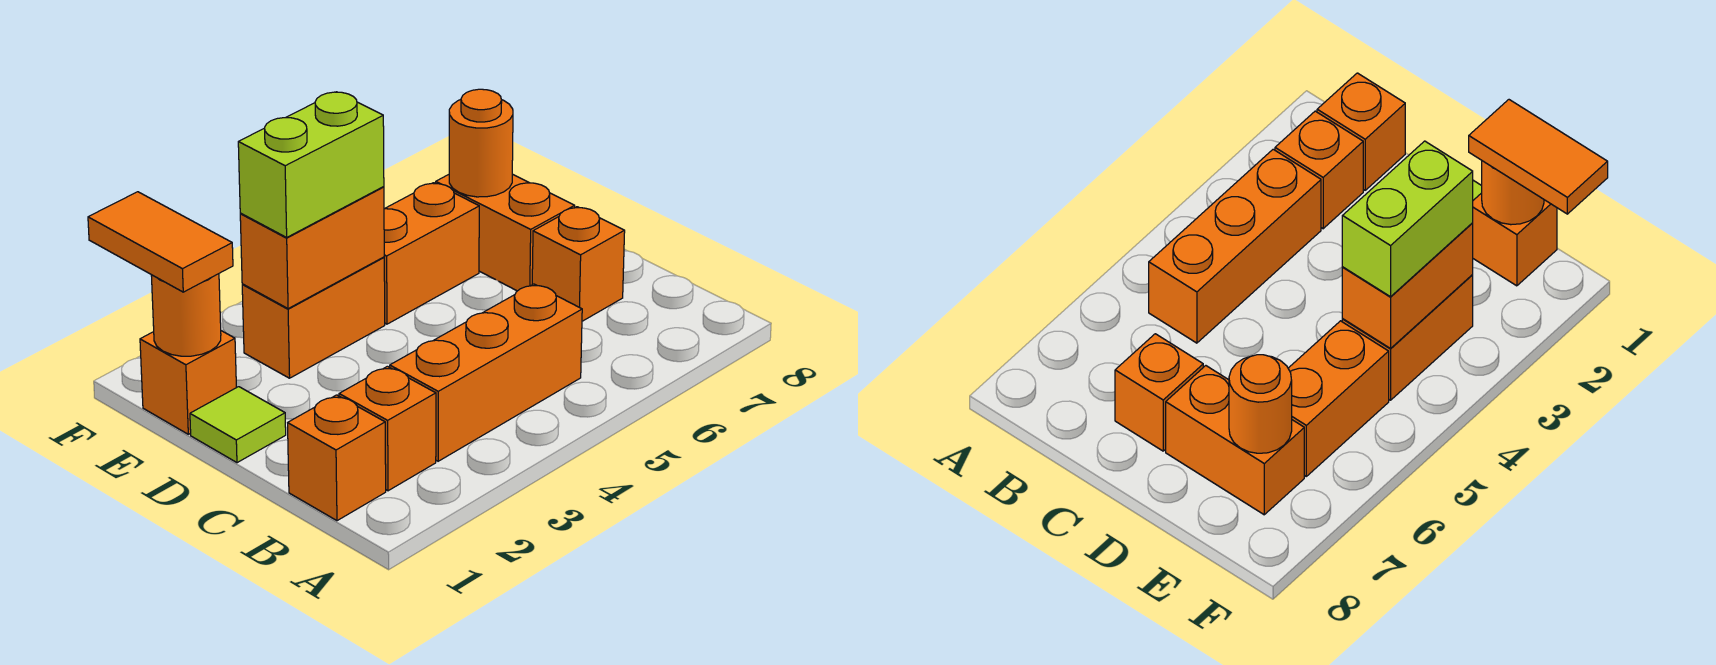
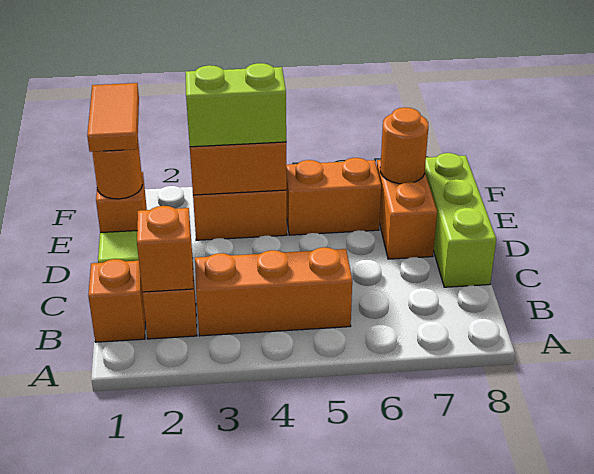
orange 1x1 brick [532,207,625,321] -> orange 1x1 brick moved to [137,206,193,292]
none -> lime 1x3 brick [425,153,496,287]

